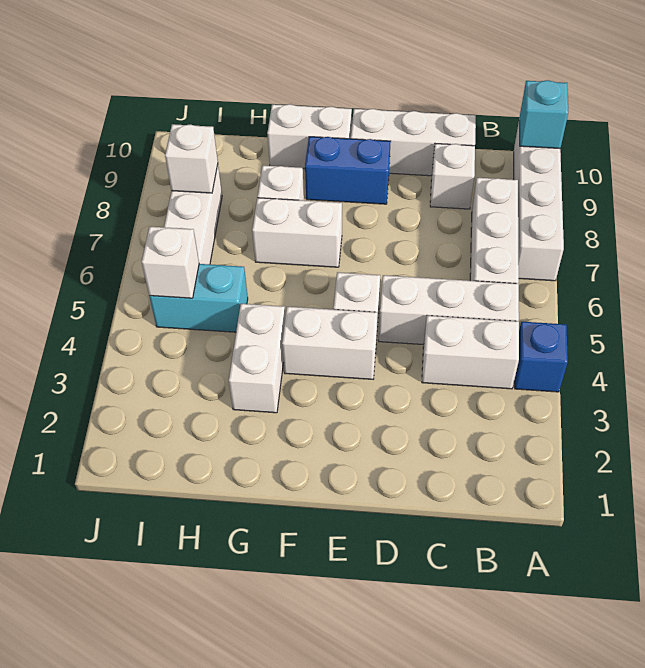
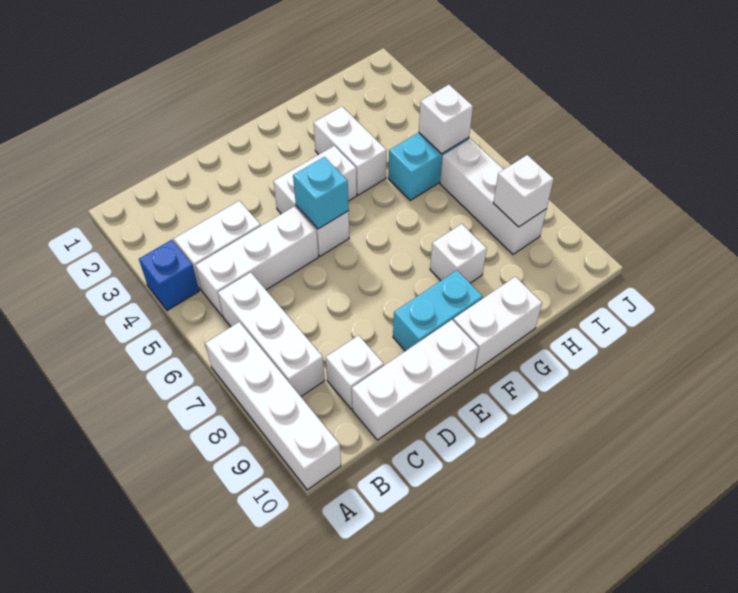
cyan 1x1 brick [520,80,568,148] -> cyan 1x1 brick moved to [293,157,349,229]
blue 1x2 brick [305,137,391,204] -> cyan 1x2 brick [393,270,483,351]
white 1x2 brick [252,198,342,267] -> none

